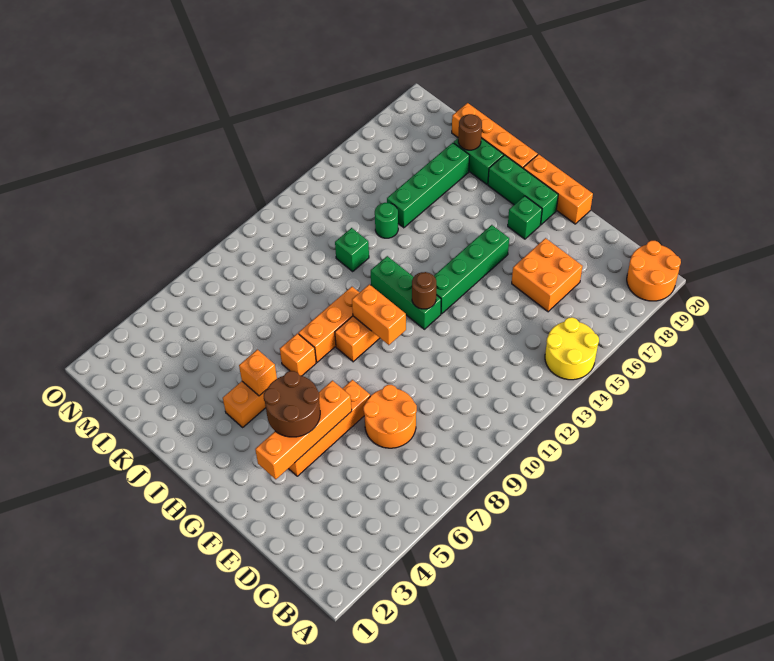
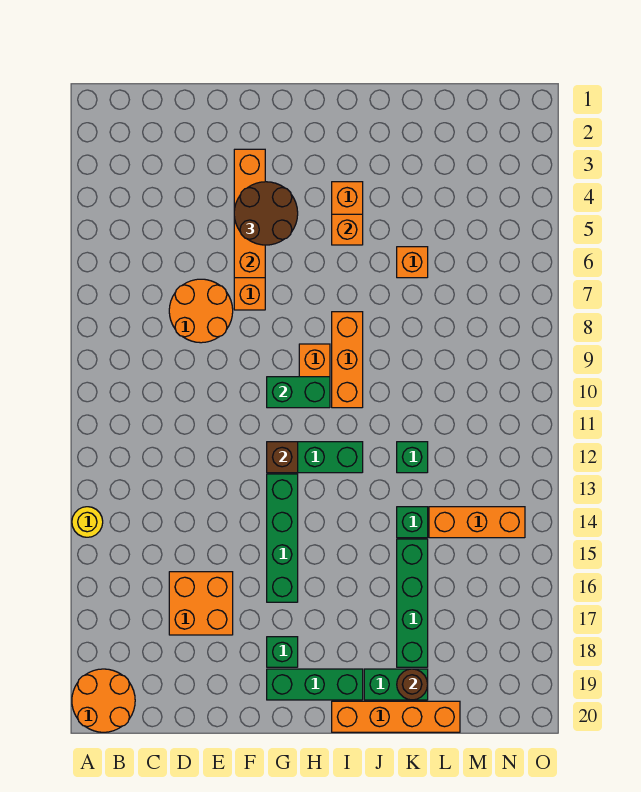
yellow 2x2 round brick [545,317,599,380] -> yellow 1x1 round brick [72,507,103,537]
orange 1x3 brick [523,154,593,224] -> orange 1x3 brick moved to [429,507,525,538]
orange 1x2 brick [352,284,406,345] -> green 1x2 brick [267,377,330,408]
brown 1x1 round brick [412,272,436,309] -> brown 1x1 brick [267,442,298,473]
orange 1x1 brick [280,333,316,376] -> orange 1x1 brick moved to [397,247,428,278]
green 1x1 round brick [375,203,398,238] -> green 1x1 brick [397,507,428,538]

